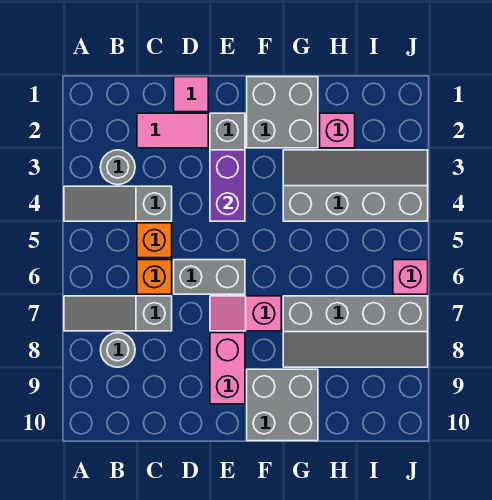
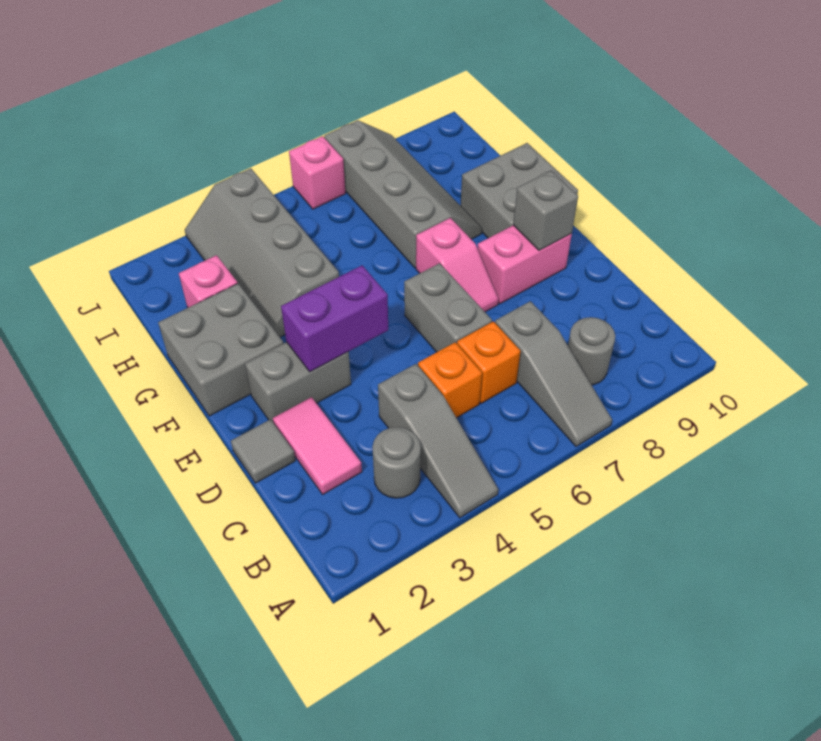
pink 1x1 tile [174,77,208,112] -> grey 1x1 tile [231,419,295,483]
none -> grey 1x1 brick [513,171,578,251]

